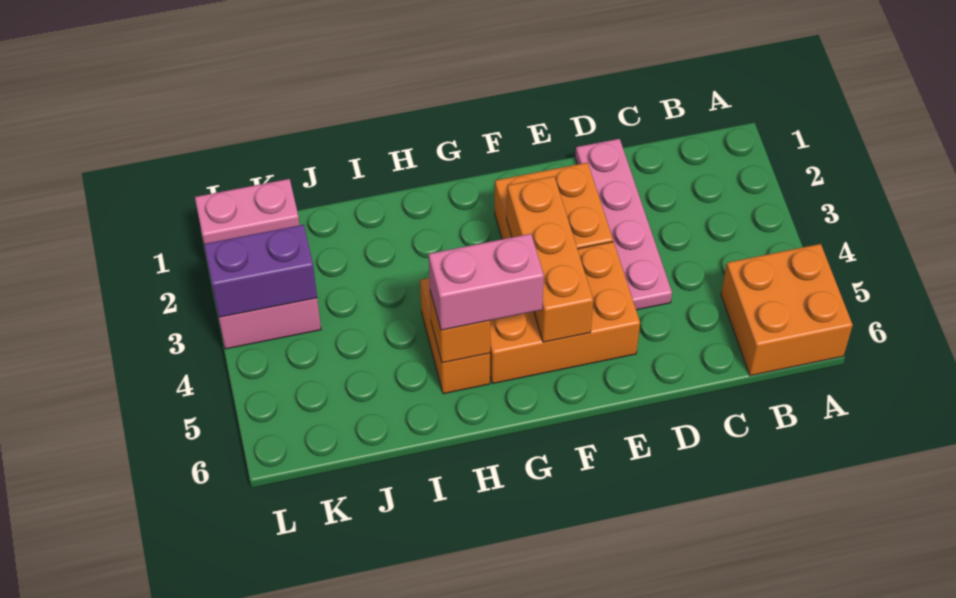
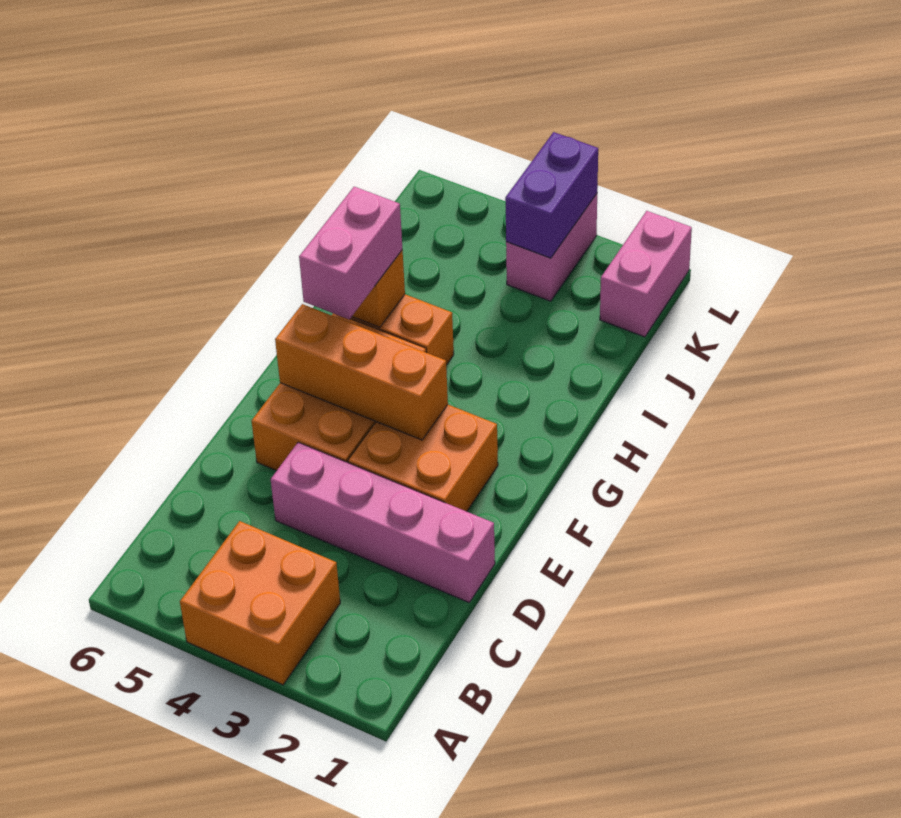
orange 2x2 brick [721,244,853,376] -> orange 2x2 brick moved to [180,521,340,685]
pink 1x4 plate [575,139,672,310] -> pink 1x4 brick [271,442,495,602]

